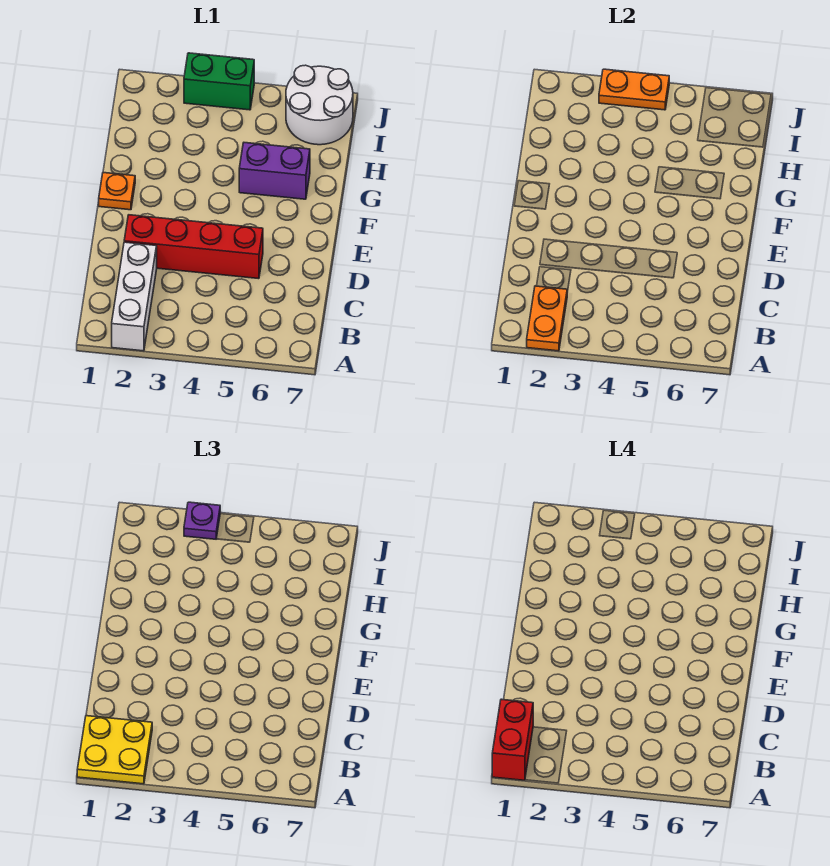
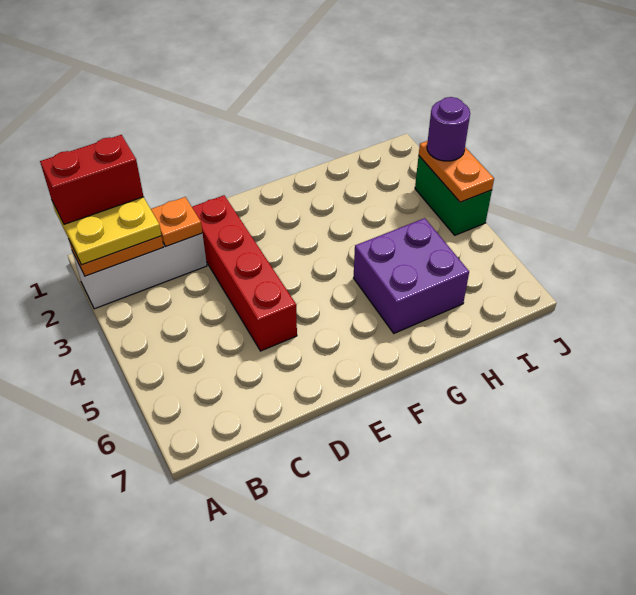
orange 1x1 plate [99,173,135,210] -> orange 1x1 plate moved to [151,197,202,246]
purple 1x2 brick [239,143,310,199] -> purple 2x2 brick [354,218,469,333]
white 2x2 round brick [286,65,353,145] -> none
purple 1x1 plate [184,502,220,539] -> purple 1x1 round brick [427,97,470,161]

